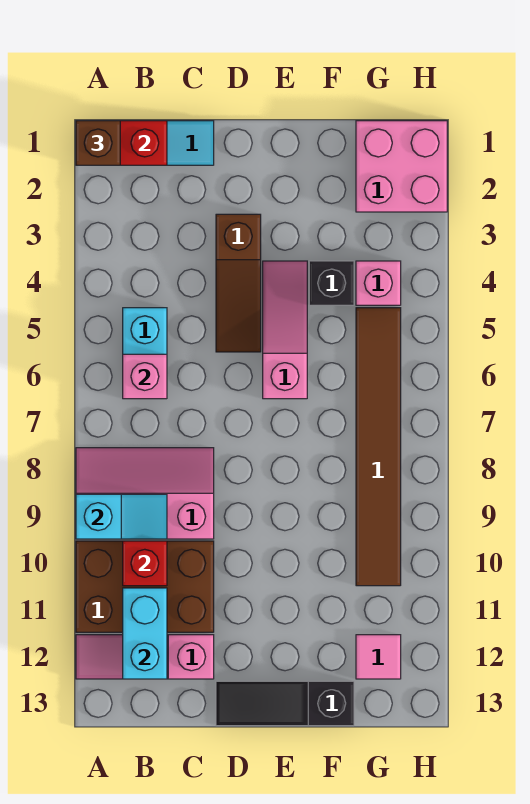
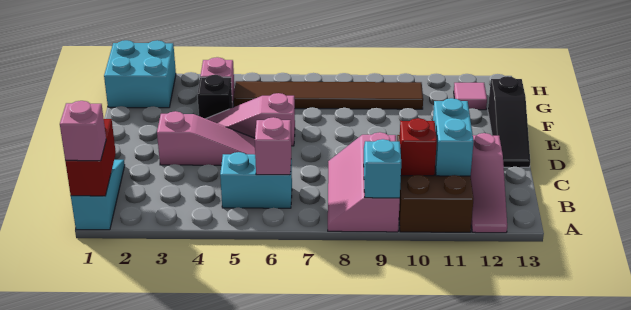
brown 1x1 brick [76,121,120,165] -> pink 1x1 brick [60,101,106,161]
cyan 1x2 brick [123,588,167,679] -> cyan 1x2 brick turned to [433,98,474,176]
brown 1x3 slope [216,214,261,352] -> pink 1x3 slope [157,111,255,165]
pink 2x2 brick [356,121,447,212] -> cyan 2x2 brick [104,40,176,108]

